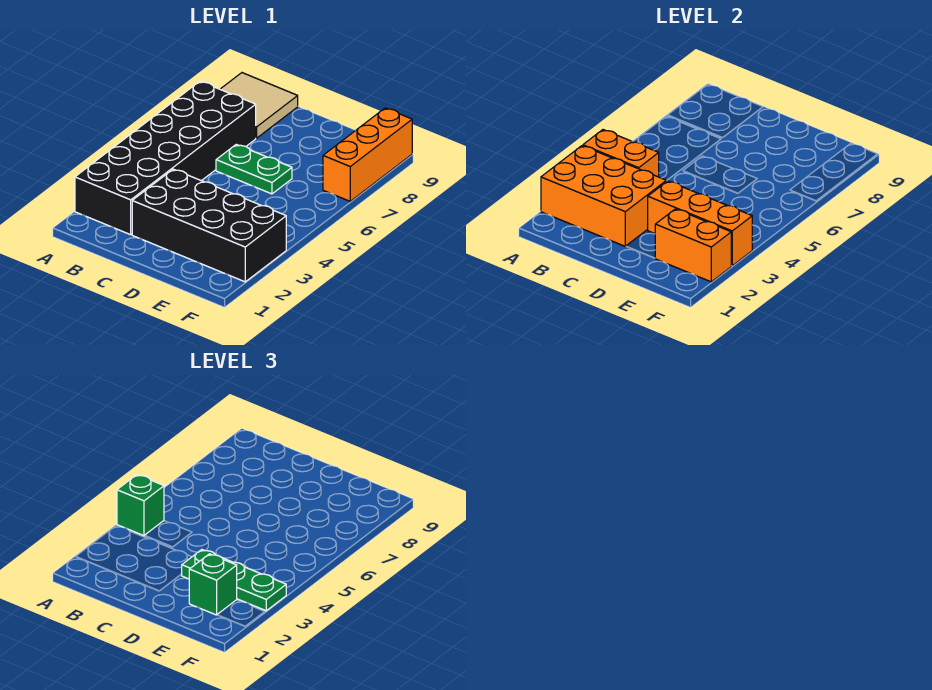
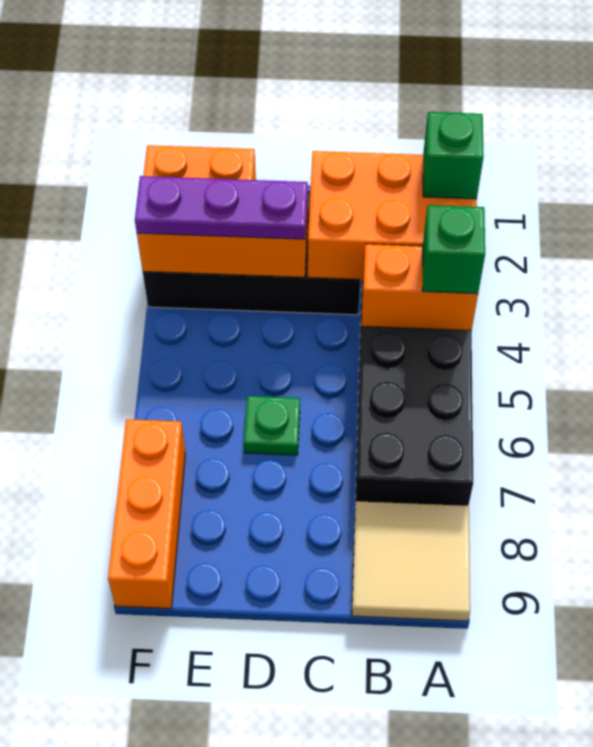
green 1x2 plate [216,144,292,194] -> green 1x1 plate [244,396,300,455]
green 1x3 plate [182,550,286,611] -> purple 1x3 plate [135,176,308,239]
green 1x1 brick [189,554,237,615] -> green 1x1 brick moved to [423,112,484,199]

